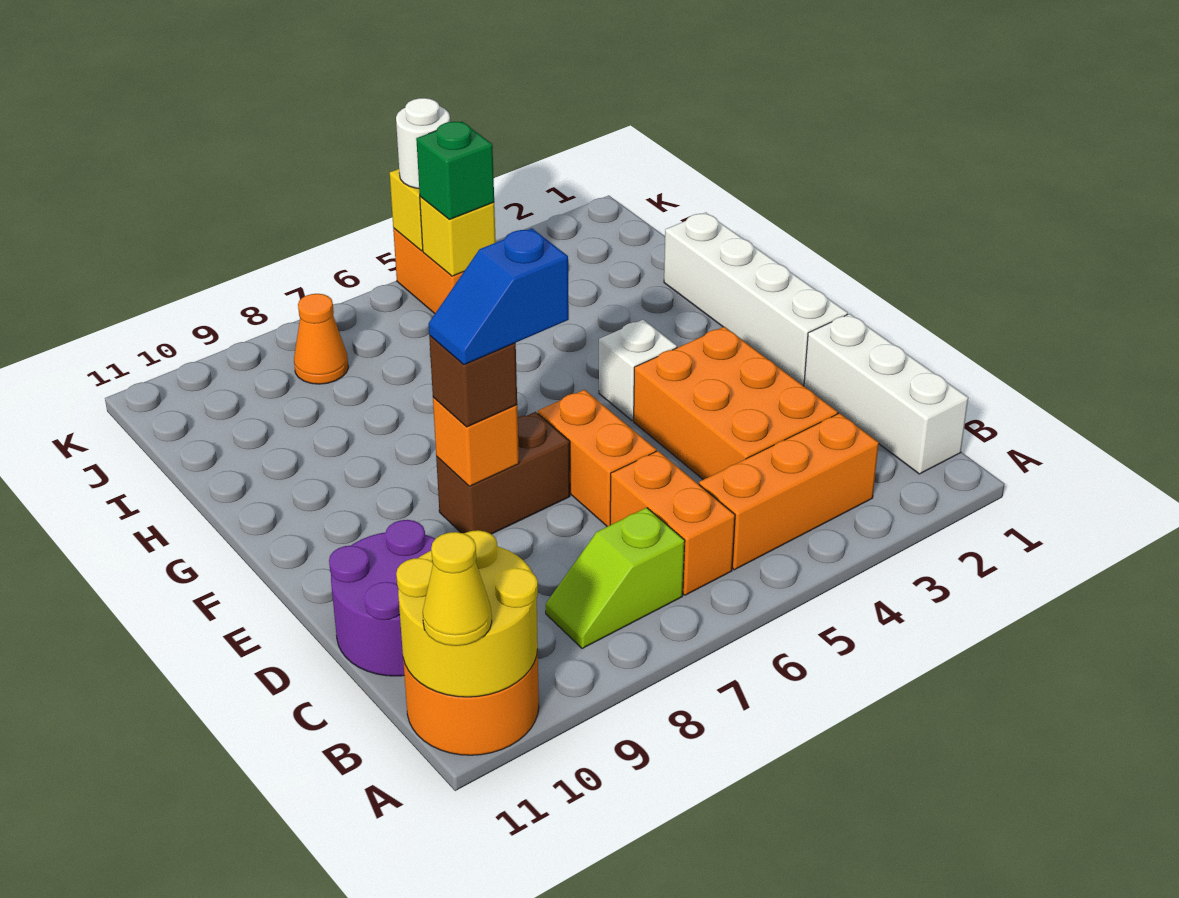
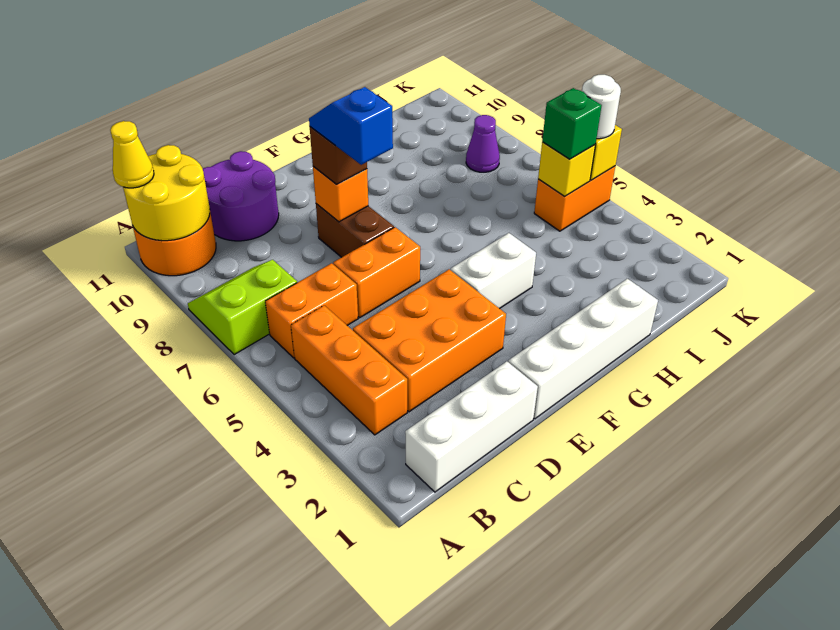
lime 1x2 slope [546,508,685,649] -> lime 2x2 slope [188,260,297,355]
white 1x1 brick [599,320,677,420] -> white 1x2 brick [451,233,536,309]
orange 1x1 cone [294,294,348,384] -> purple 1x1 cone [466,115,500,172]

